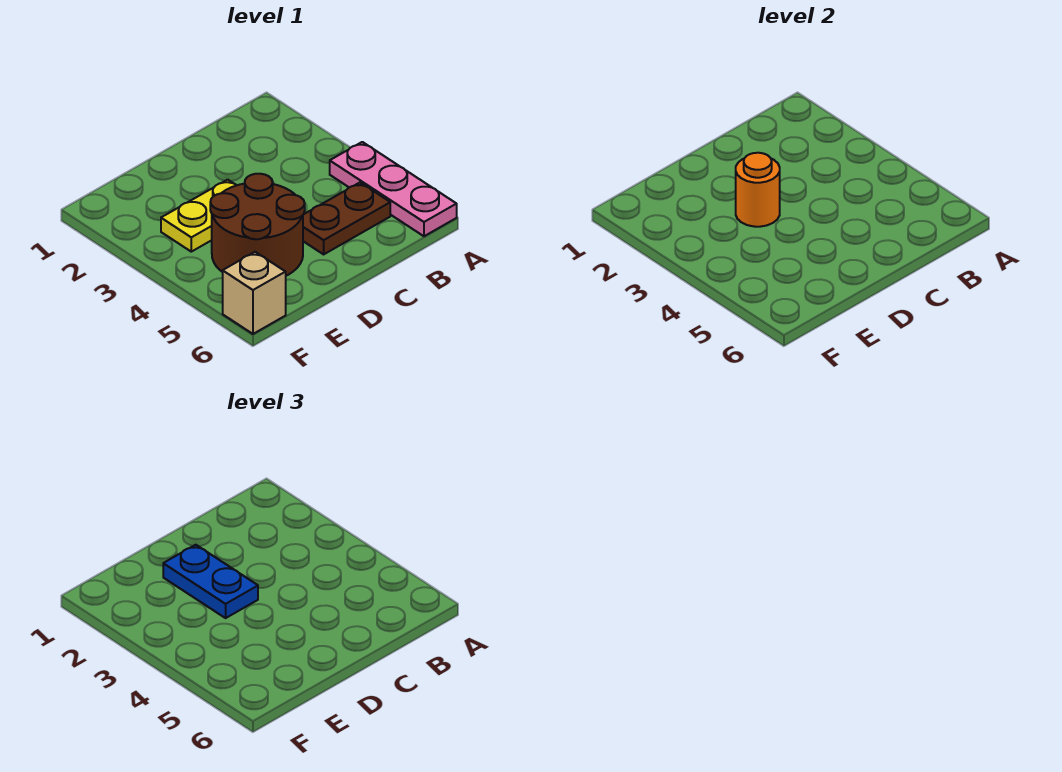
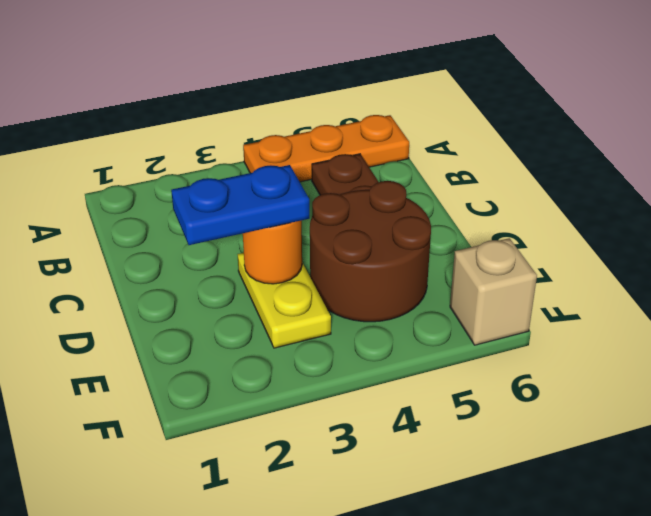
pink 1x3 plate [330,142,457,236] -> orange 1x3 plate [243,115,409,182]

